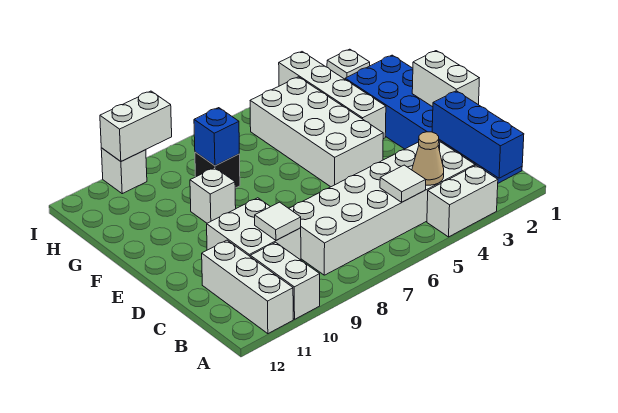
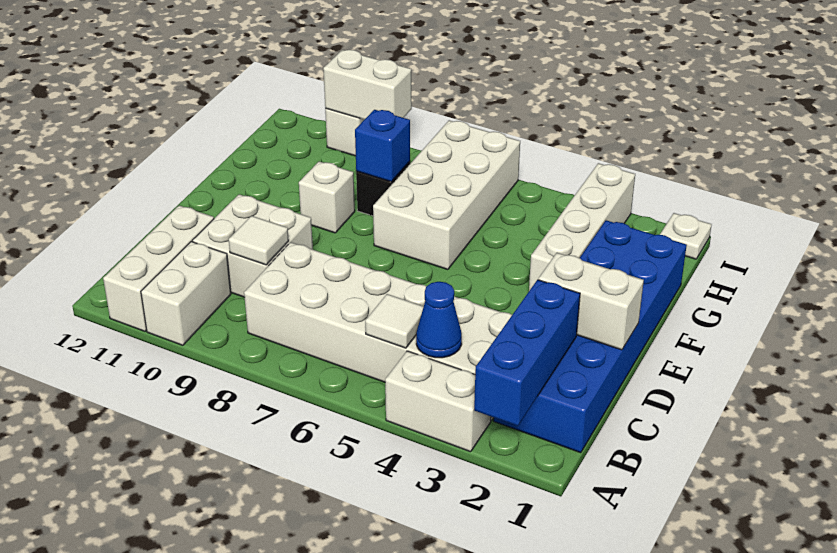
tan 1x1 cone [412,132,444,185] -> blue 1x1 cone [416,282,462,358]
white 1x2 brick [412,51,479,107] -> white 1x2 brick turned to [538,253,644,350]
white 2x4 brick [250,77,383,187] -> white 2x4 brick moved to [373,120,520,270]

